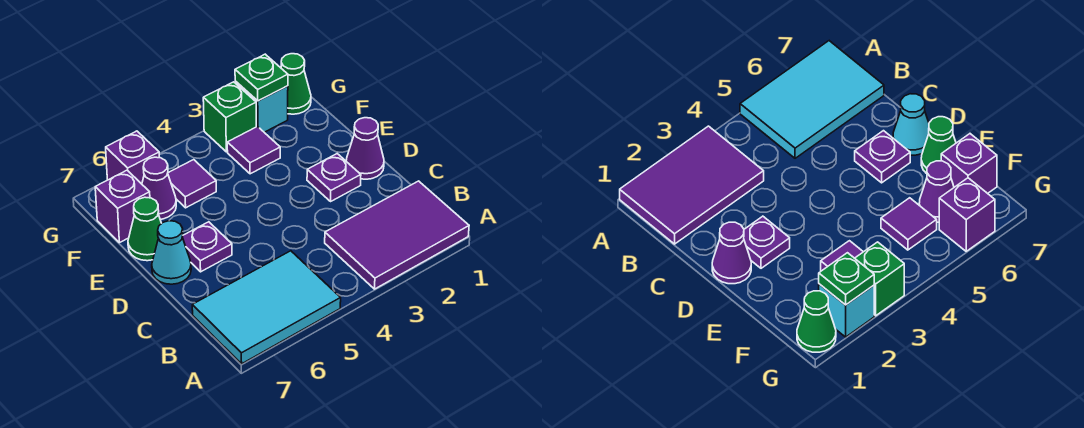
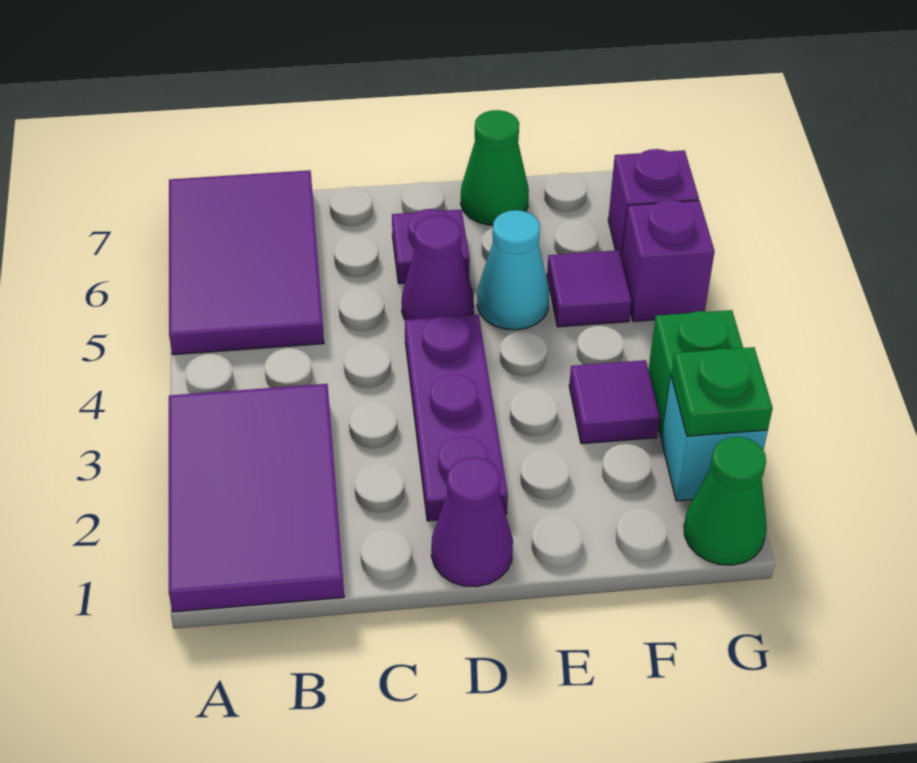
cyan 2x3 tile [192,251,341,364] -> purple 2x3 tile [169,170,324,355]
purple 1x1 plate [307,154,361,201] -> purple 1x3 plate [405,315,508,521]
cyan 1x1 cone [152,221,191,284] -> cyan 1x1 cone moved to [477,210,549,330]
purple 1x1 cone [142,157,176,219] -> purple 1x1 cone moved to [402,215,474,320]
purple 1x1 brick [95,170,150,243] -> purple 1x1 brick moved to [622,200,715,321]

